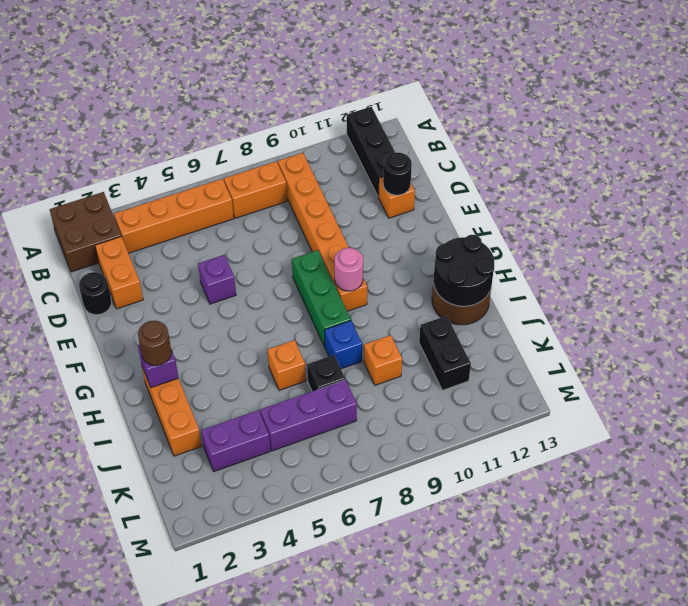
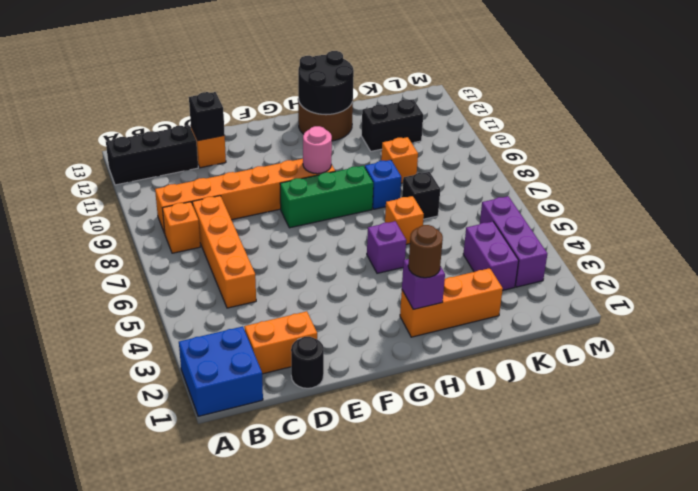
brown 2x2 brick [50,192,121,272] -> blue 2x2 brick [179,326,263,416]
orange 1x4 brick [114,179,234,253] -> orange 1x4 brick moved to [192,196,256,308]
orange 1x2 brick [224,162,287,218] -> orange 1x1 brick [163,202,200,253]
black 1x1 round brick [383,153,412,195] -> black 1x1 brick [189,92,225,141]
purple 1x1 brick [198,255,236,304] -> purple 1x1 brick moved to [367,221,406,273]
purple 1x3 brick [260,380,357,451] -> purple 1x3 brick moved to [480,196,547,287]

